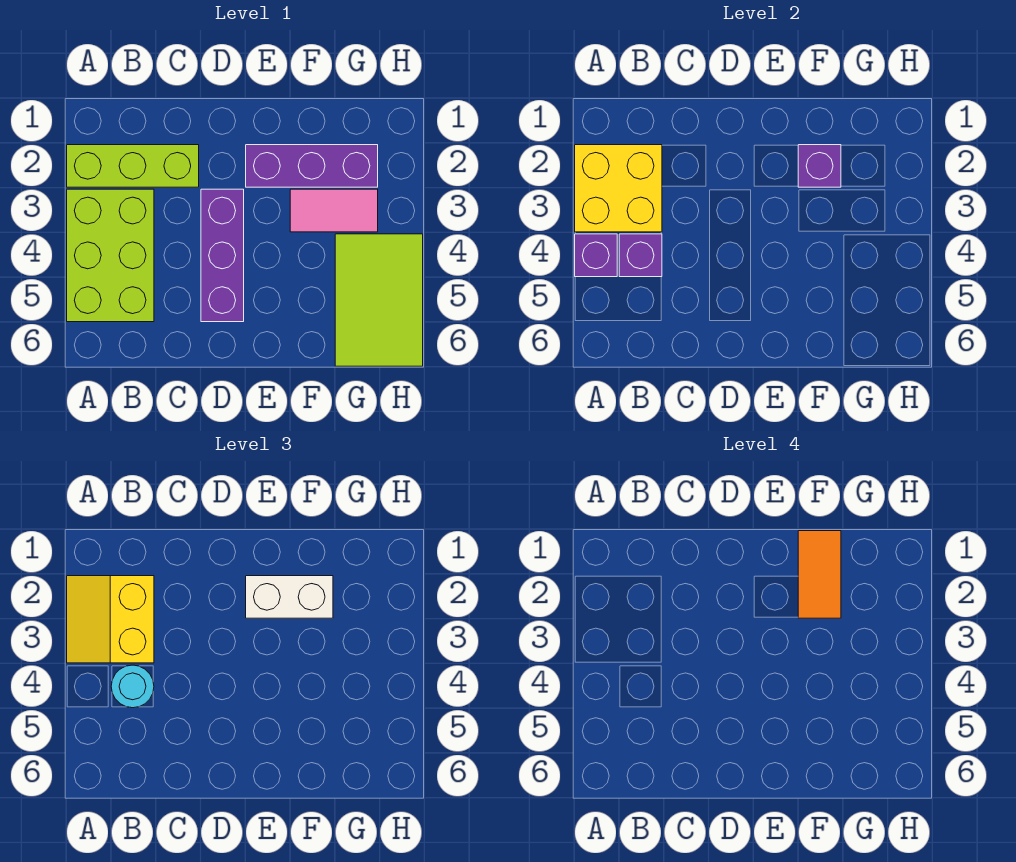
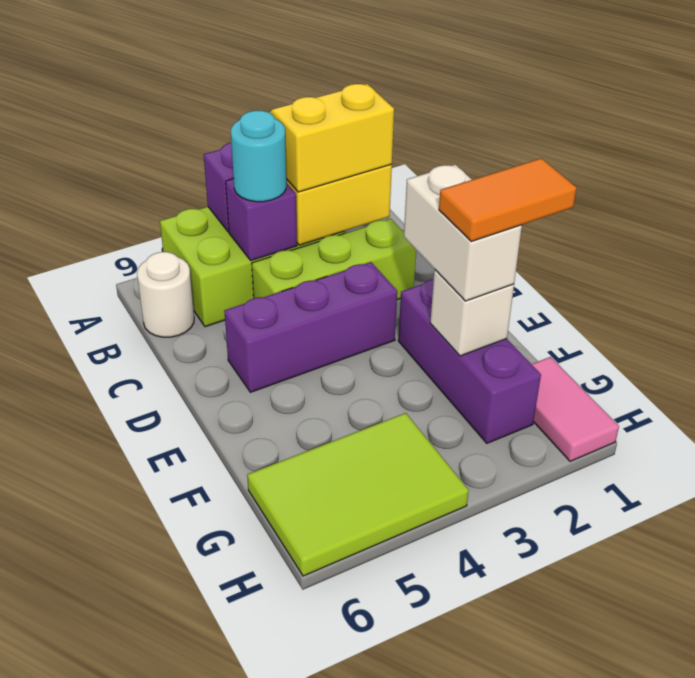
lime 1x3 brick [67,145,199,187] -> lime 1x3 brick turned to [252,219,416,300]
none -> white 1x1 round brick [137,252,194,337]
purple 1x1 brick [798,145,841,187] -> white 1x1 brick [430,270,514,356]
pink 1x2 tile [290,189,378,232] -> pink 1x2 tile moved to [531,357,619,461]

